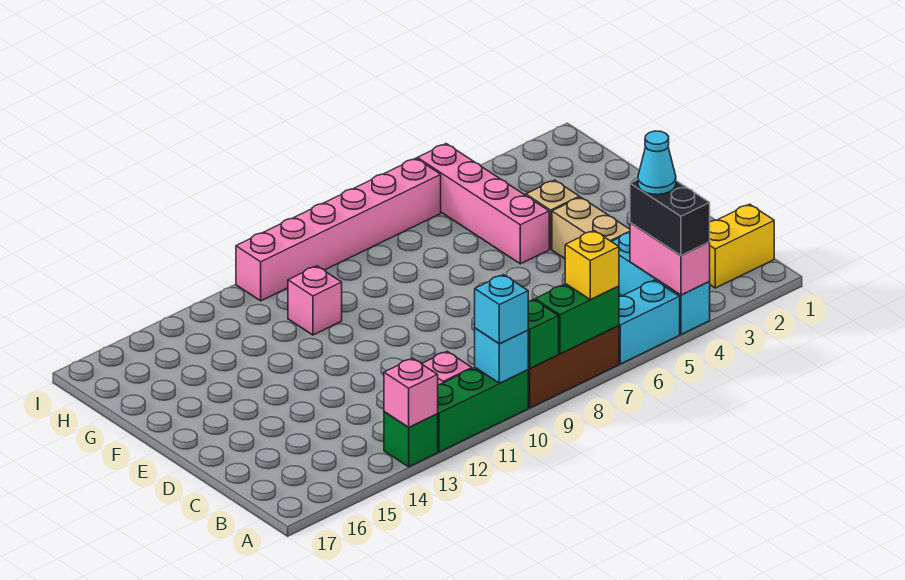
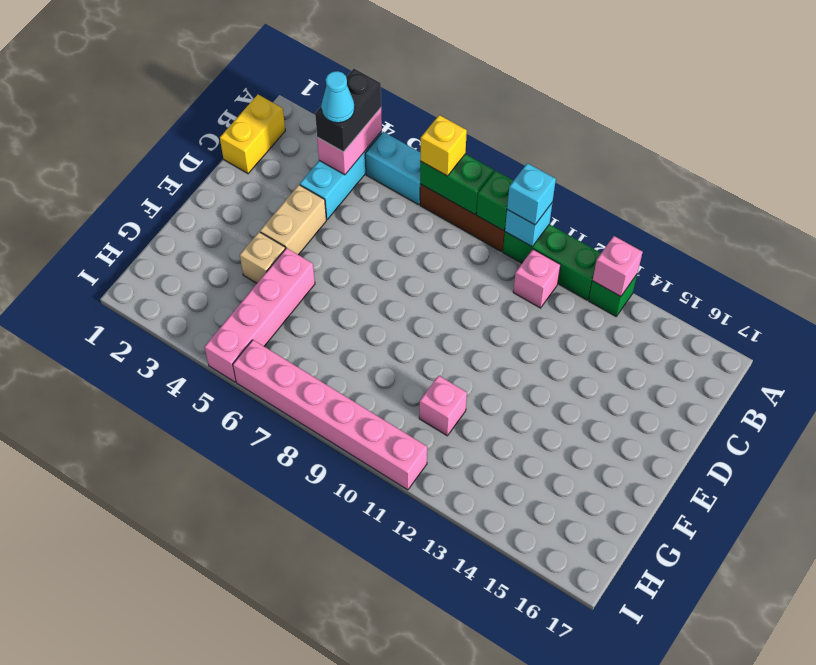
yellow 1x2 brick [710,204,774,288] -> yellow 1x2 brick turned to [220,95,285,174]

